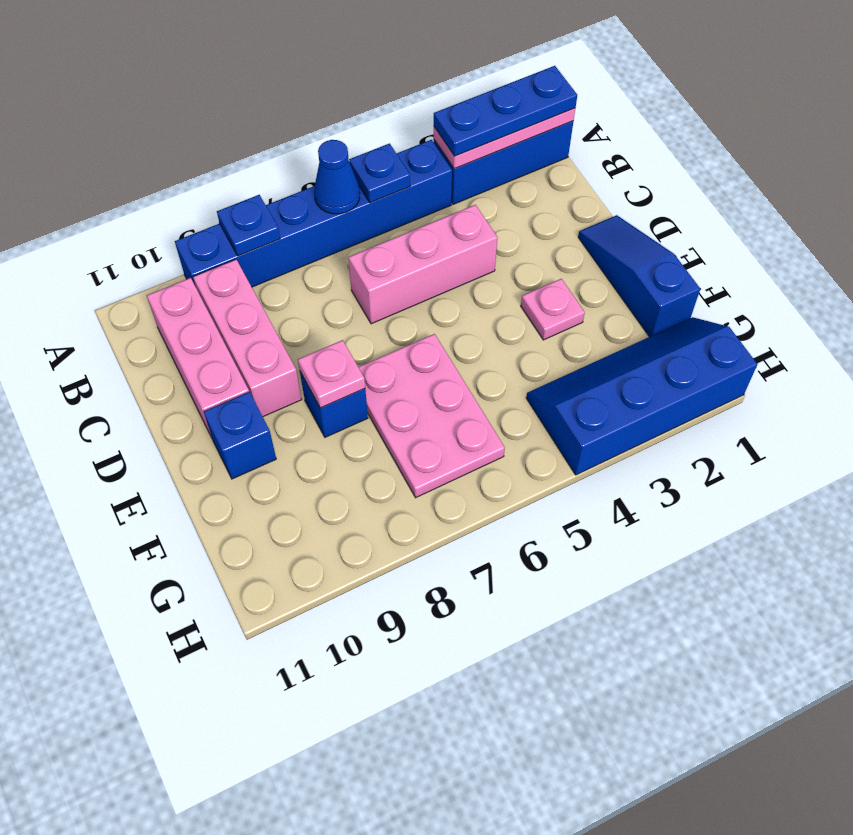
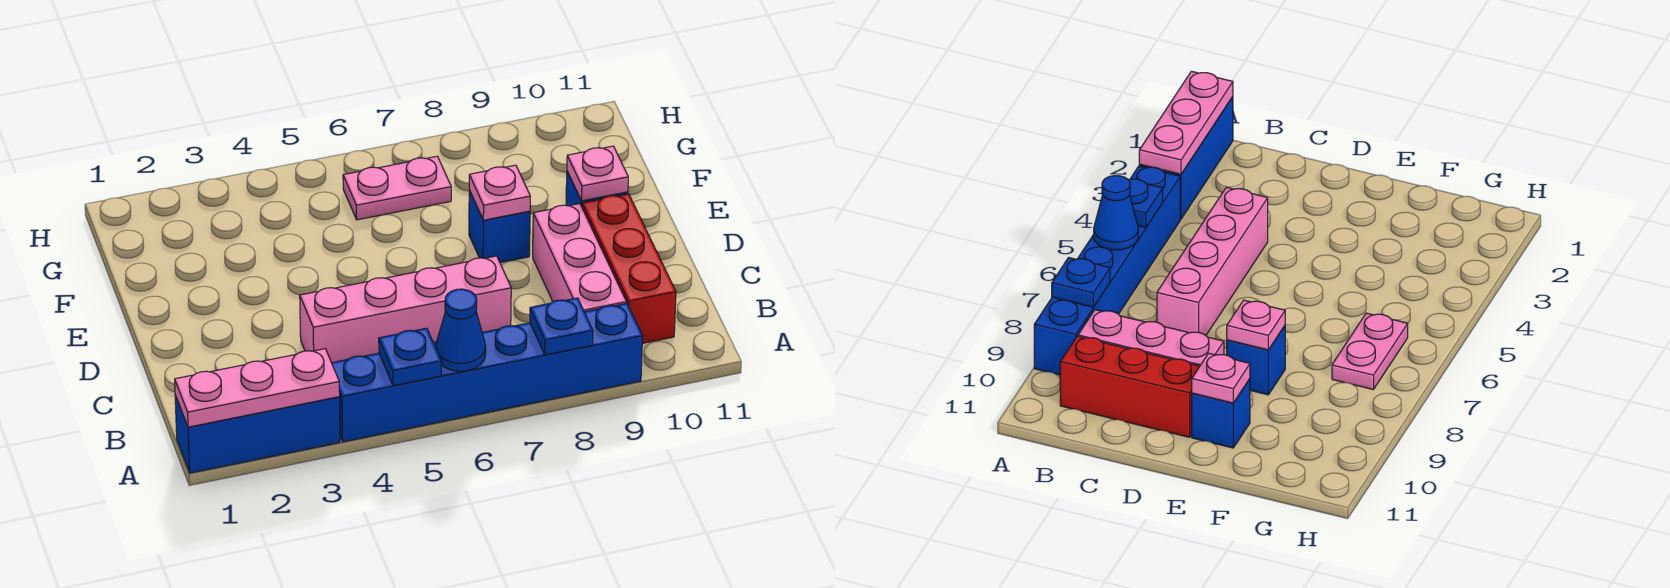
blue 1x3 plate [434,66,577,156] -> none
pink 1x3 brick [147,278,249,436] -> red 1x3 brick [582,194,676,343]
pink 1x3 brick [348,205,498,324] -> pink 1x4 brick [300,256,511,363]
blue 1x3 slope [578,215,700,337] -> none
pink 1x1 plate [521,279,585,340] -> pink 1x1 plate moved to [567,146,628,201]
pink 2x3 plate [359,334,505,498] -> pink 1x2 plate [343,156,451,220]
blue 2x4 slope [526,317,757,475] -> none

